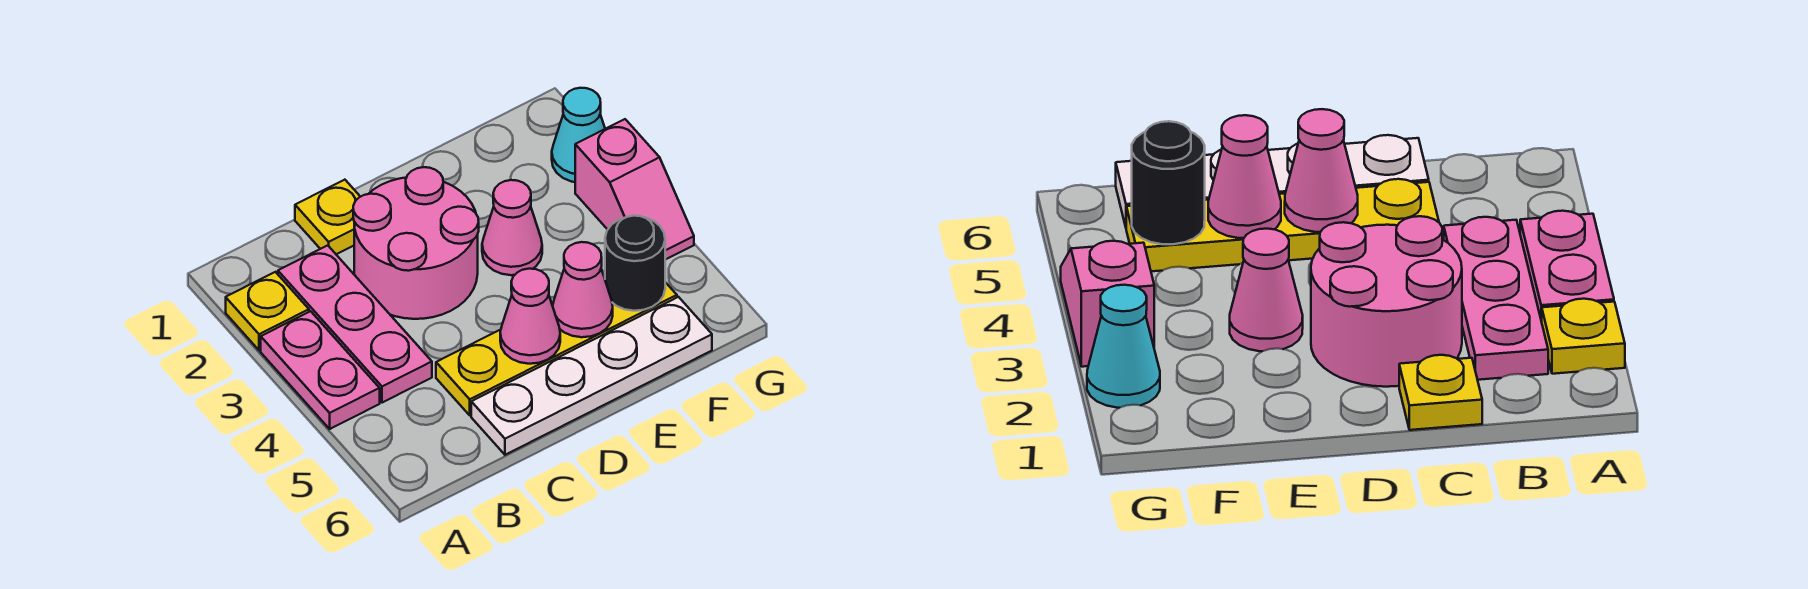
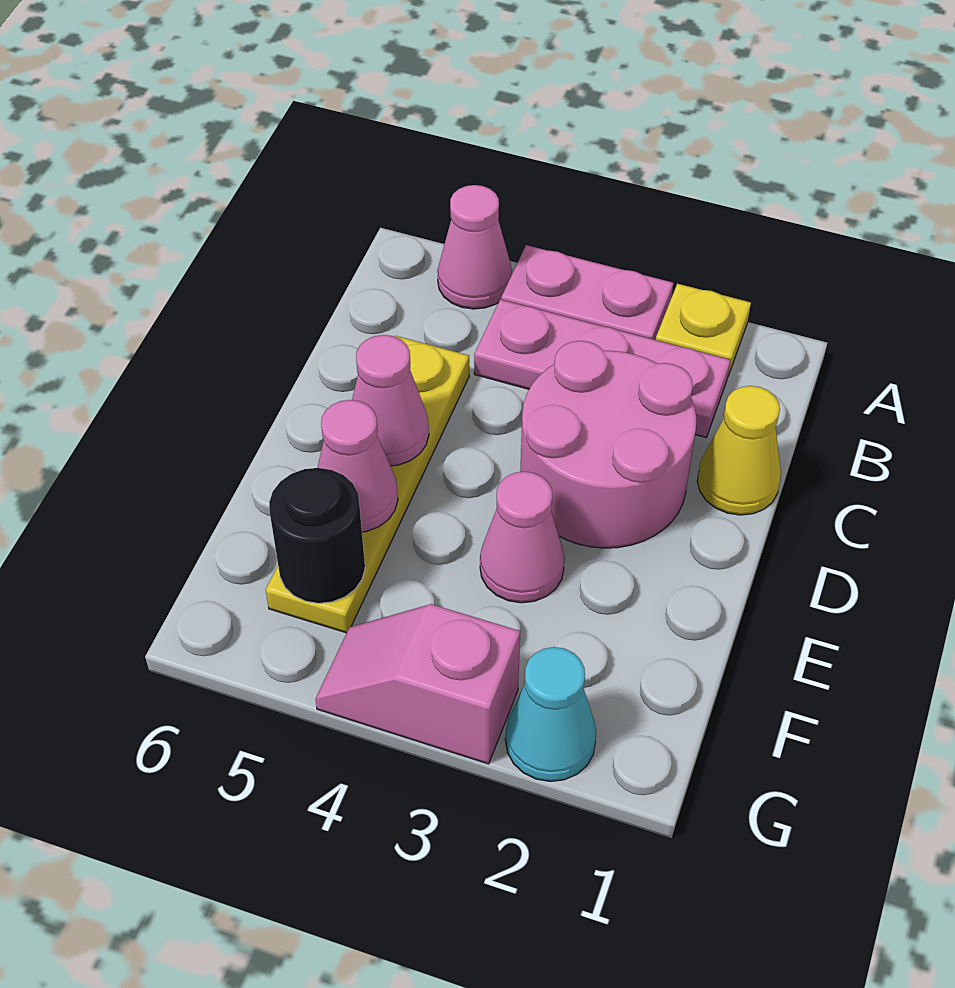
none -> pink 1x1 cone [437,185,512,309]
yellow 1x1 plate [295,180,360,254] -> yellow 1x1 cone [697,386,781,515]
white 1x4 plate [471,297,712,455] -> none

